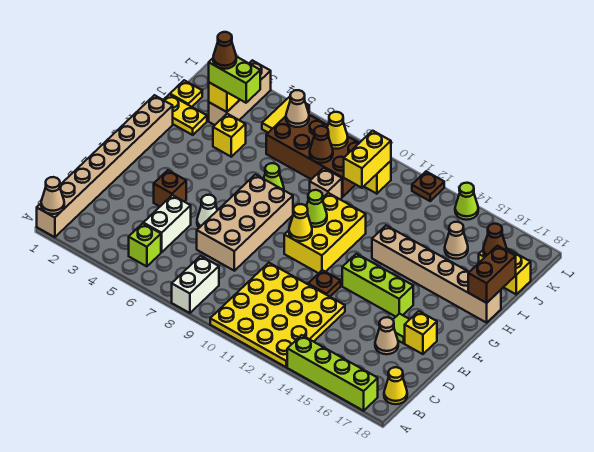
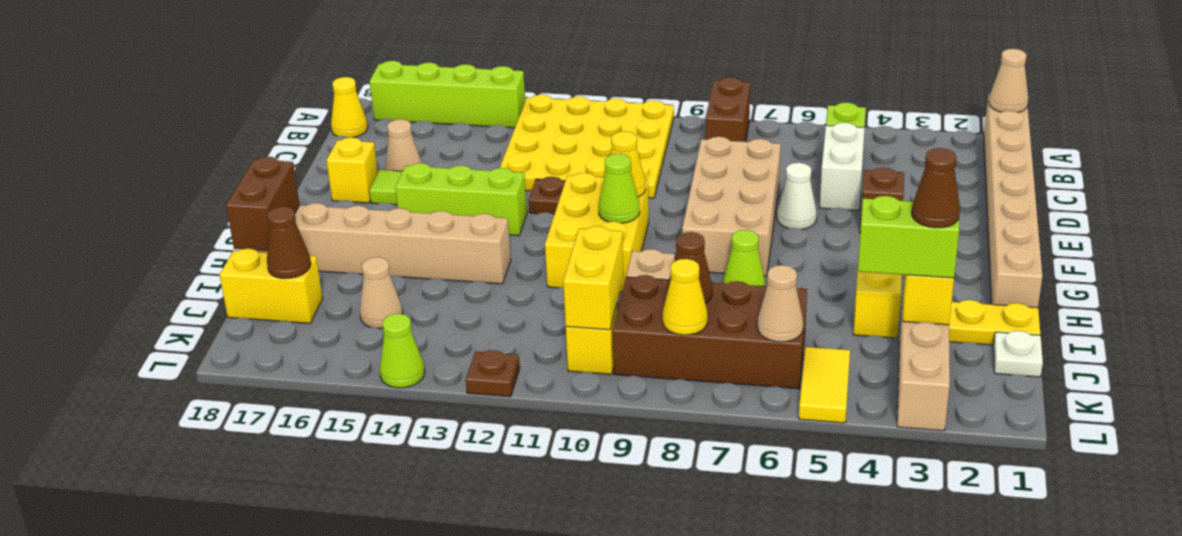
white 1x2 brick [172,256,219,313] -> brown 1x2 brick [706,77,750,142]
yellow 1x1 plate [170,80,202,107] -> white 1x1 plate [993,331,1043,377]

